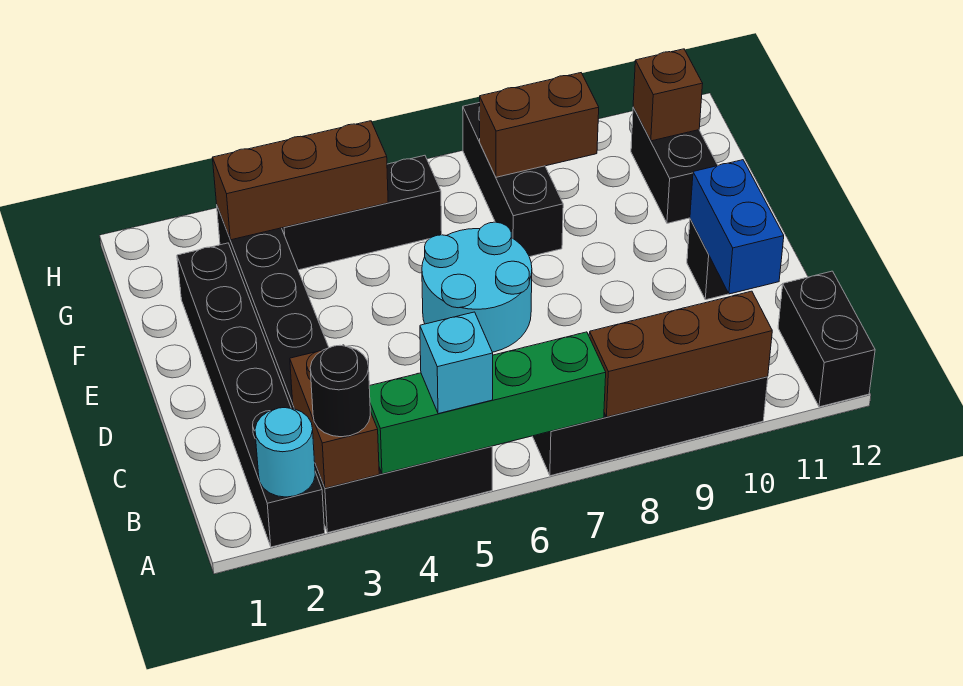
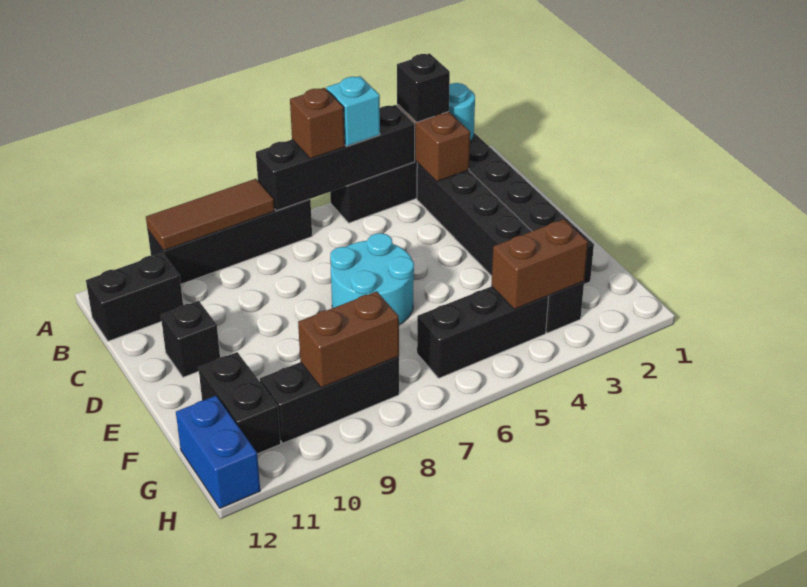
black 1x1 round brick [310,345,370,437] -> black 1x1 brick [397,54,450,122]
green 1x4 brick [369,332,606,474] -> black 1x4 brick [256,105,415,211]
brown 1x3 brick [589,291,772,417] -> brown 1x3 tile [146,179,274,250]
black 1x2 brick [778,271,875,407] -> black 1x2 brick turned to [86,253,183,341]
blue 1x2 brick [690,160,784,294] -> blue 1x2 brick moved to [176,396,260,508]
black 1x3 brick [463,102,563,257] -> black 1x3 brick turned to [260,357,399,443]
brown 1x3 brick [212,121,388,240] -> brown 1x2 brick [491,219,588,309]
brown 1x1 brick [633,49,703,141] -> brown 1x1 brick moved to [290,88,345,159]

